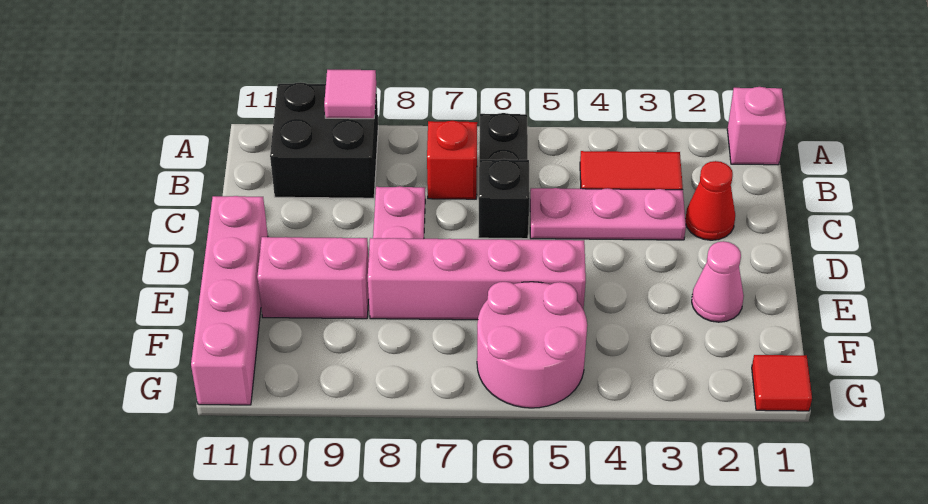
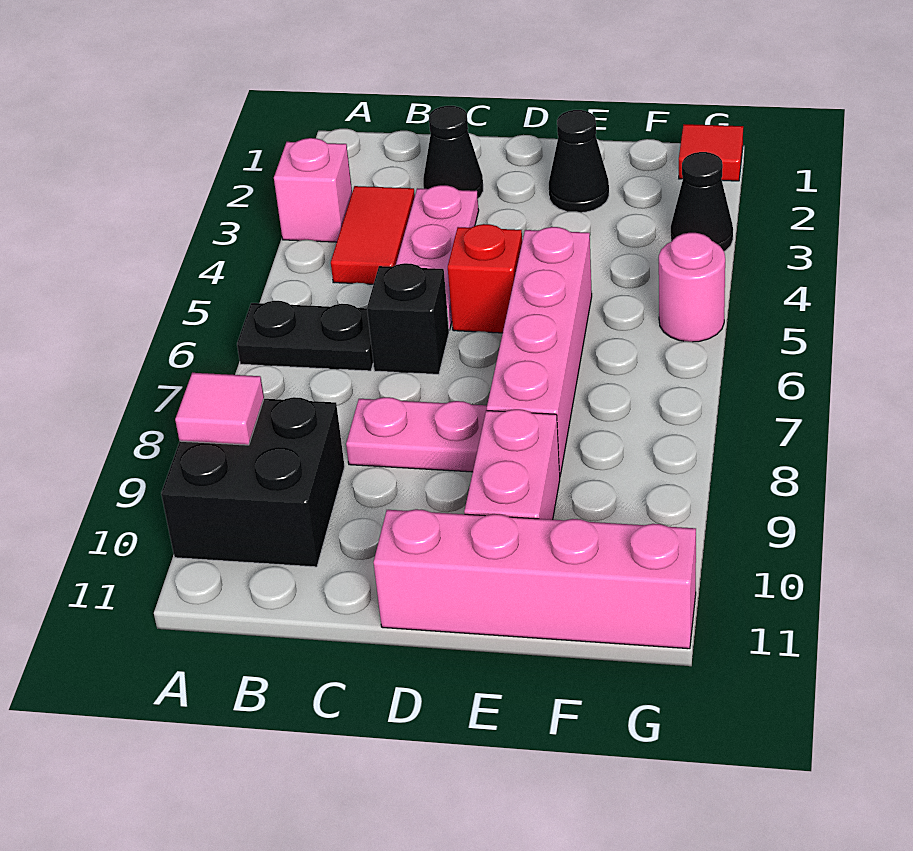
pink 1x1 brick [727,87,786,165] -> pink 1x1 brick moved to [274,138,352,242]
red 1x1 brick [427,121,477,199] -> red 1x1 brick moved to [448,224,522,333]
red 1x1 cone [685,161,735,240] -> black 1x1 cone [423,106,483,198]
pink 1x1 cone [692,241,744,322] -> black 1x1 cone [549,110,609,213]
pink 2x2 round brick [477,282,587,408] -> pink 1x1 round brick [659,233,725,342]
none -> black 1x1 cone [671,152,733,251]

